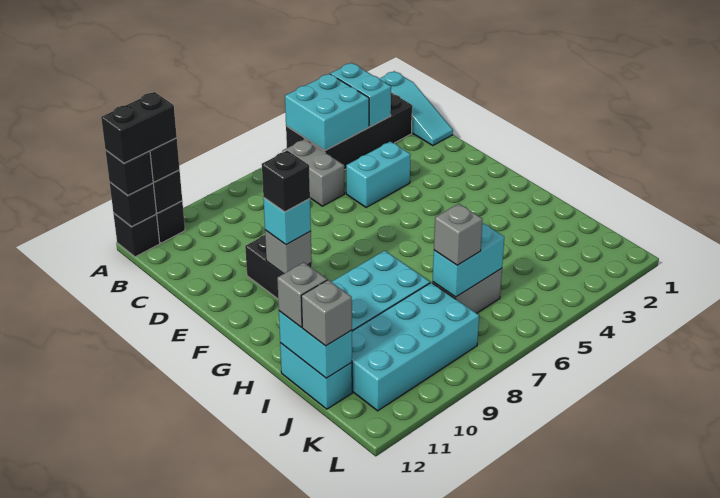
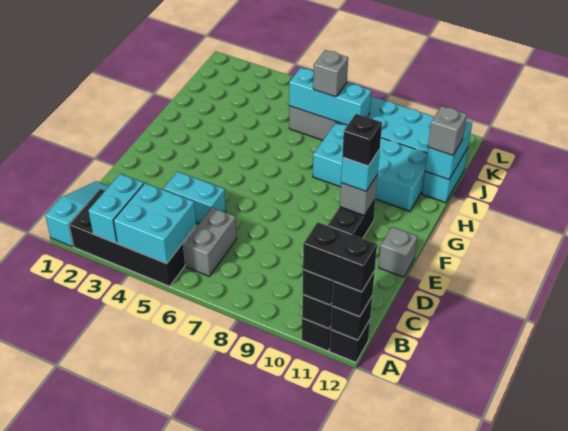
cyan 1x2 brick [433,223,504,297] -> cyan 1x3 brick [289,68,371,125]
grey 1x1 brick [301,280,352,346] -> grey 1x1 brick moved to [379,227,417,277]

